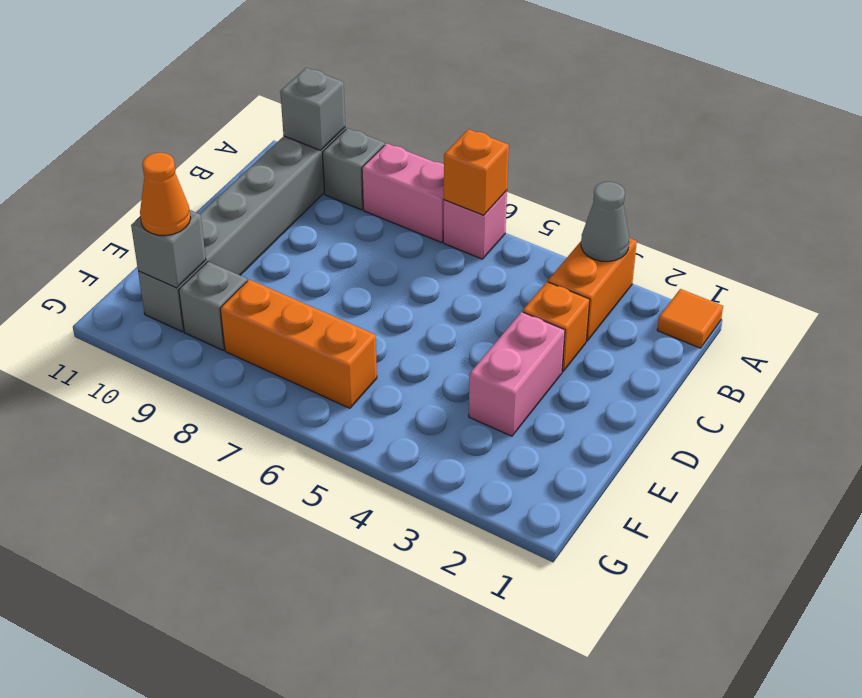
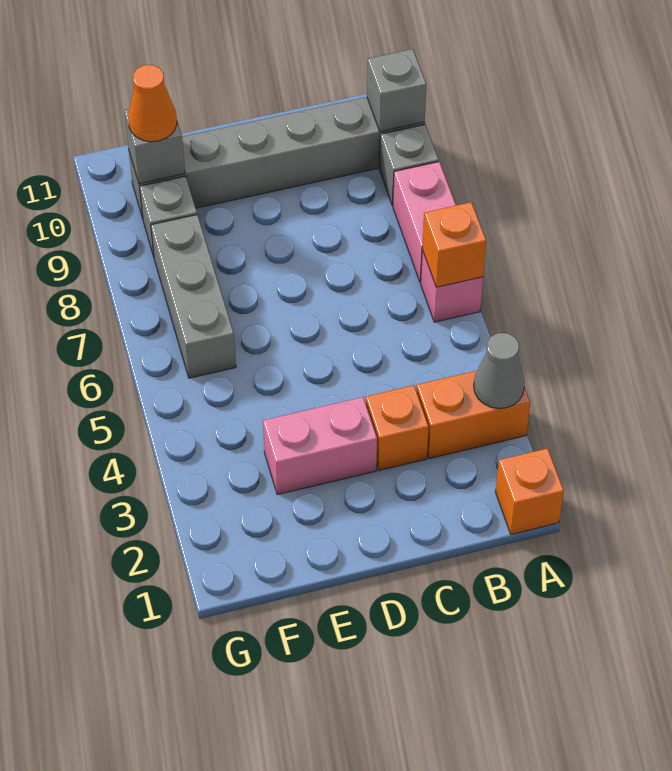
orange 1x1 tile [657,289,723,348] -> orange 1x1 brick [495,448,564,534]
orange 1x3 brick [220,280,377,408] -> grey 1x3 brick [151,215,236,378]

